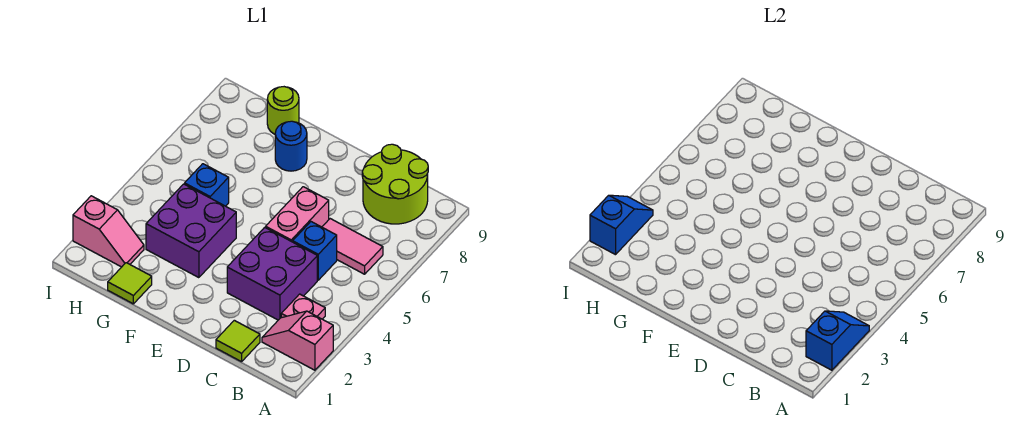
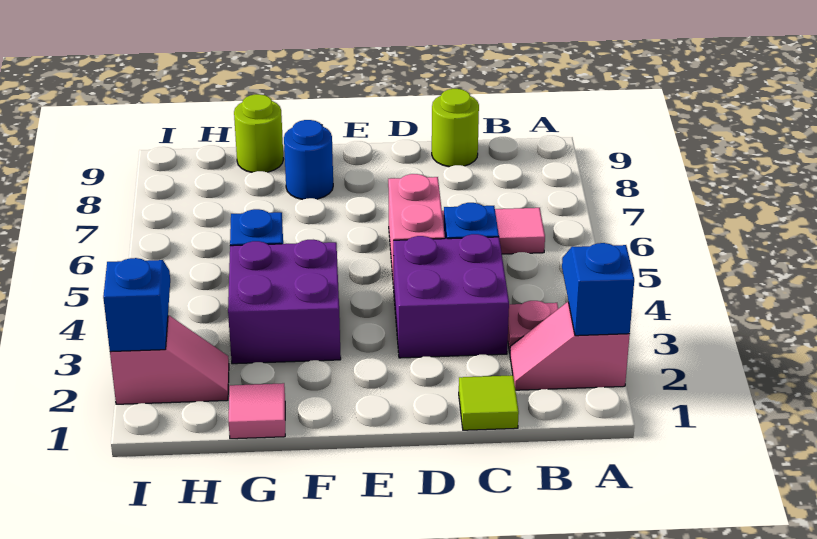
lime 2x2 round brick [362,144,428,224] -> lime 1x1 round brick [432,89,479,167]
lime 1x1 tile [108,263,152,304] -> pink 1x1 tile [229,383,285,439]

